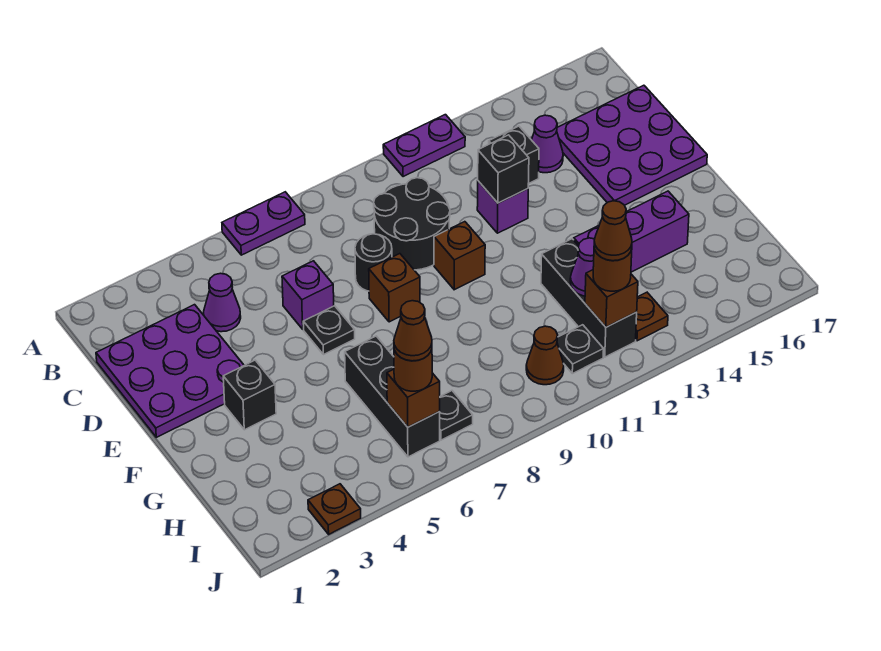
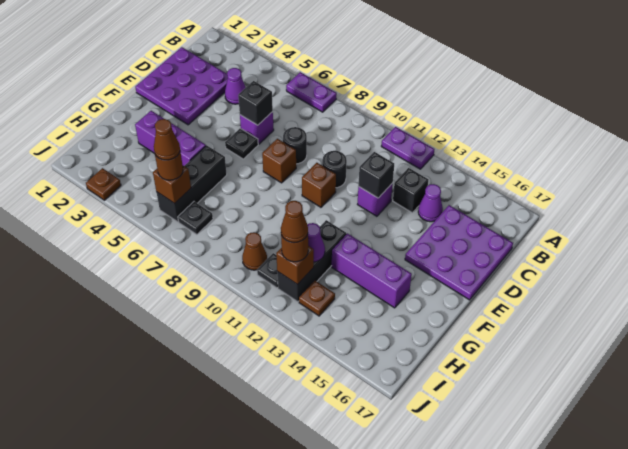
black 2x2 round brick [374,178,450,270] -> black 1x1 round brick [322,151,347,188]
black 1x1 brick [223,360,276,430] -> black 1x1 brick moved to [238,81,273,125]
none -> purple 1x3 brick [135,111,206,166]

